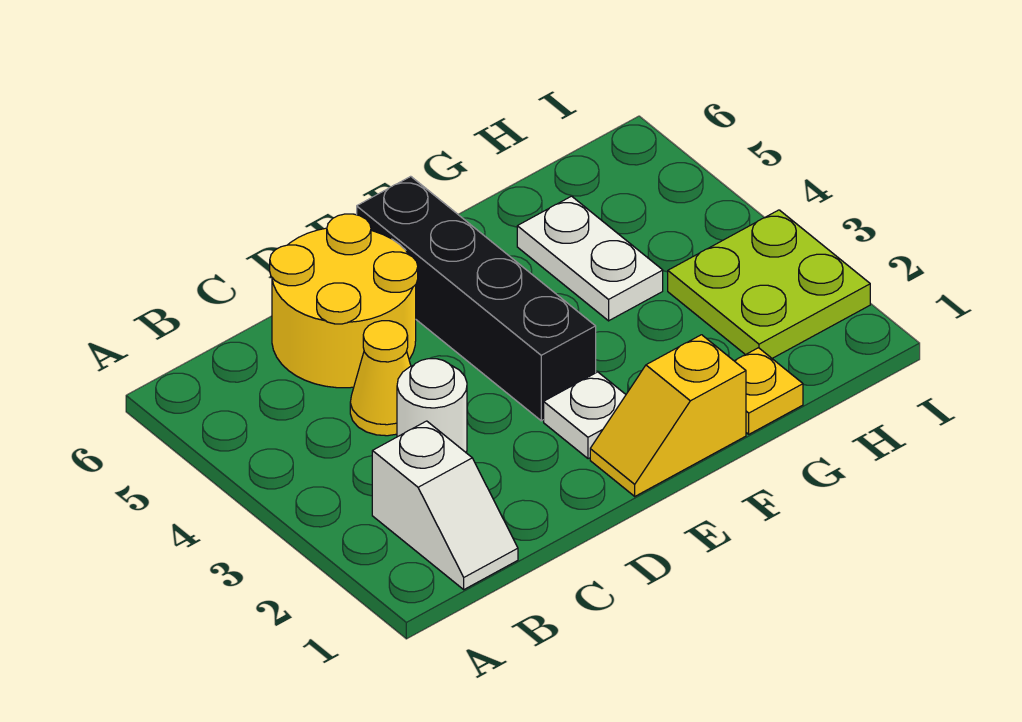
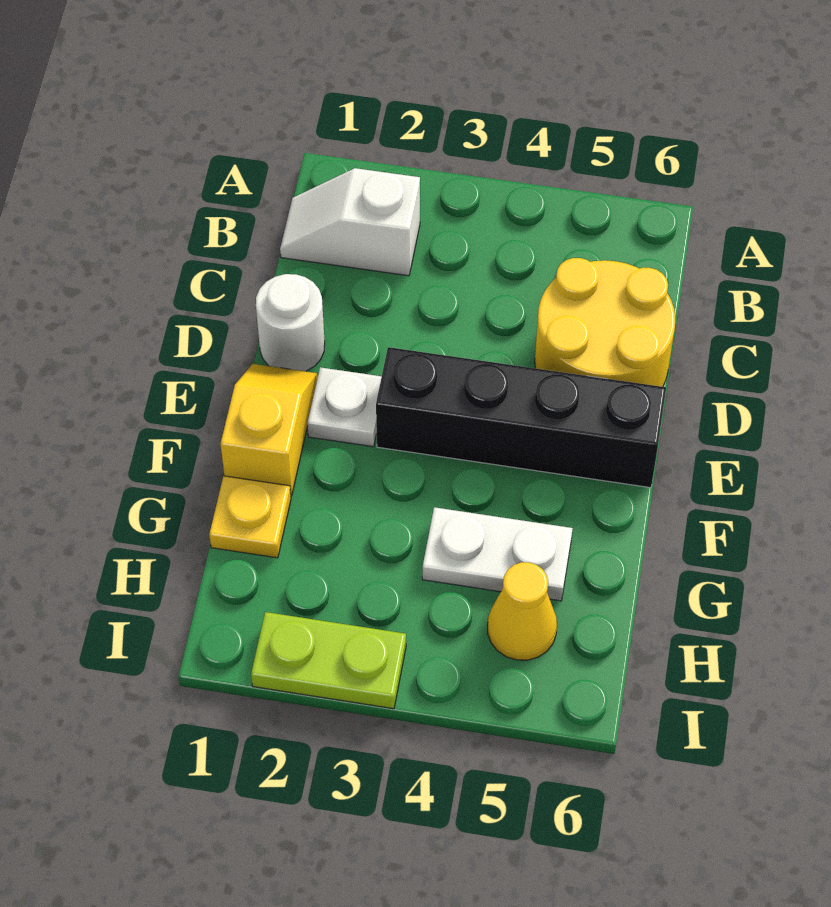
white 1x1 round brick [397,359,467,453] -> white 1x1 round brick moved to [256,274,325,371]
yellow 1x1 cone [350,321,411,436] -> yellow 1x1 cone moved to [488,562,557,660]
lime 2x2 plate [668,210,870,358] -> lime 1x2 plate [251,612,406,709]

